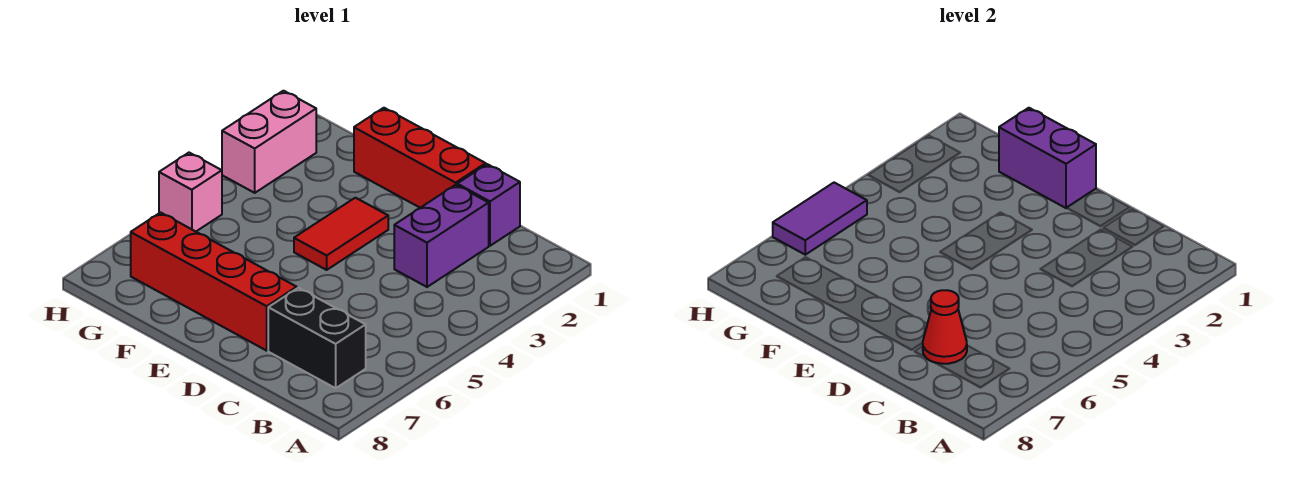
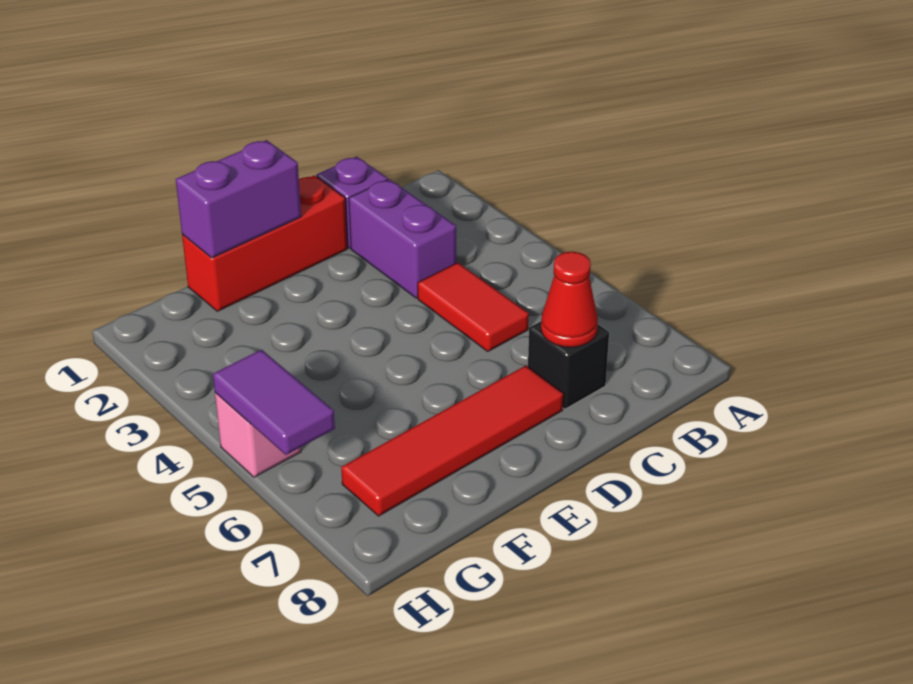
black 1x2 brick [268,288,366,388] -> black 1x1 brick [528,322,609,409]
red 1x4 brick [131,213,297,351] -> red 1x4 tile [341,366,563,516]
red 1x2 tile [294,198,388,270] -> red 1x2 tile moved to [418,263,529,351]
pink 1x2 brick [222,91,316,193] -> none

